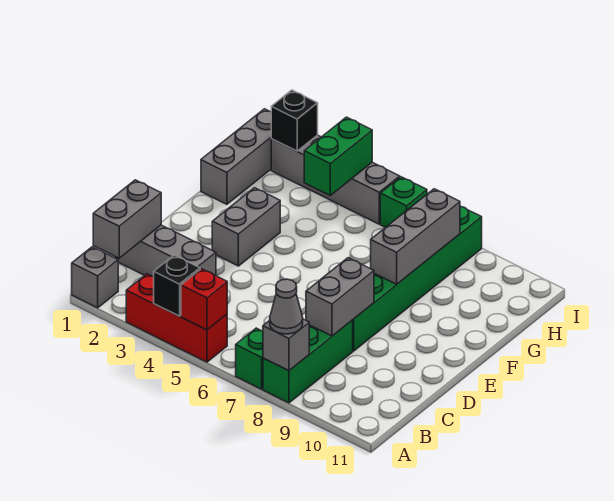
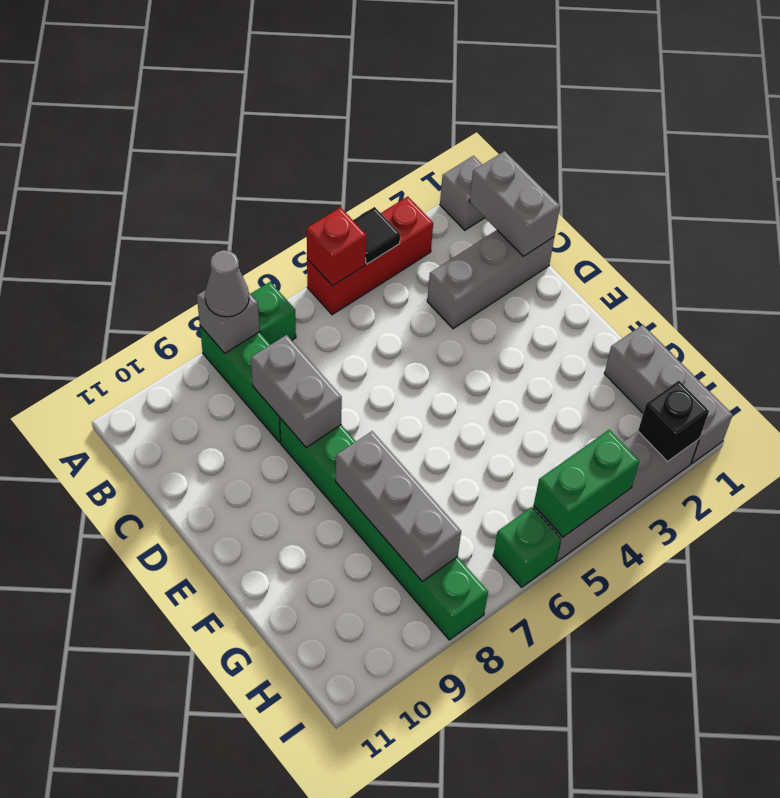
black 1x1 brick [154,255,200,316] -> black 1x1 tile [353,207,400,264]
grey 1x2 brick [212,188,280,266] -> none
green 1x2 brick [304,117,372,195] -> green 1x2 brick turned to [534,430,639,537]

